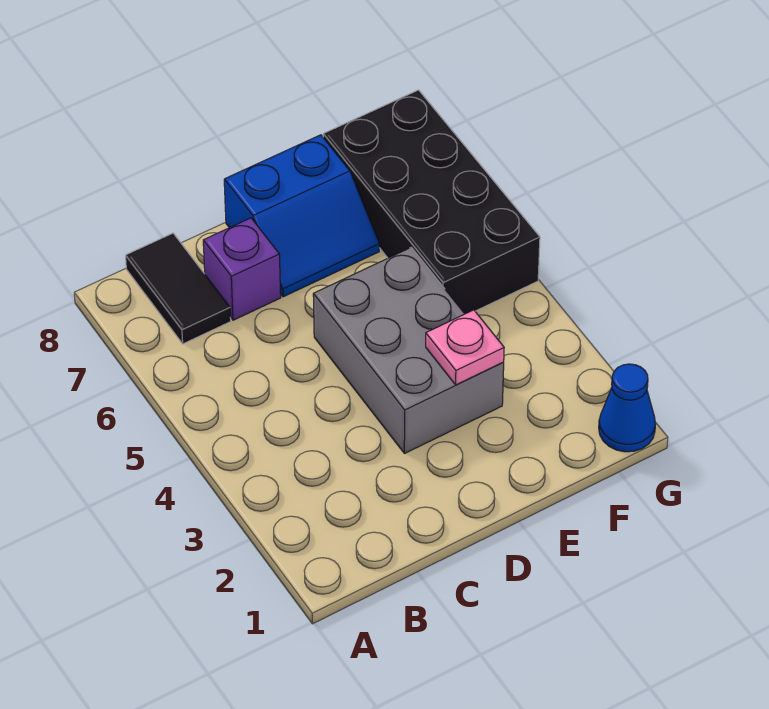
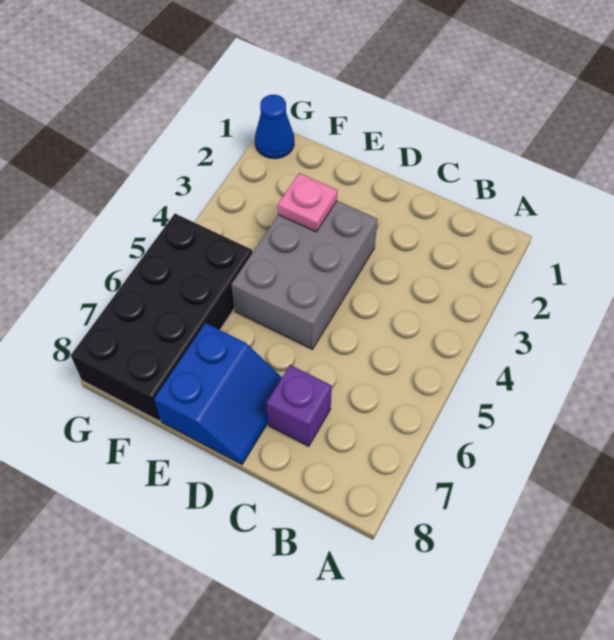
black 1x2 tile [126,233,231,344] -> none
blue 2x2 slope [224,135,379,297] -> blue 2x2 slope turned to [154,323,282,465]

